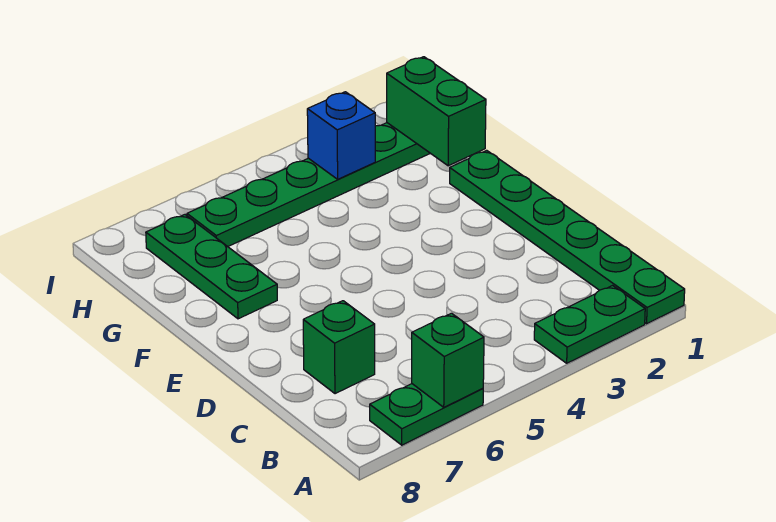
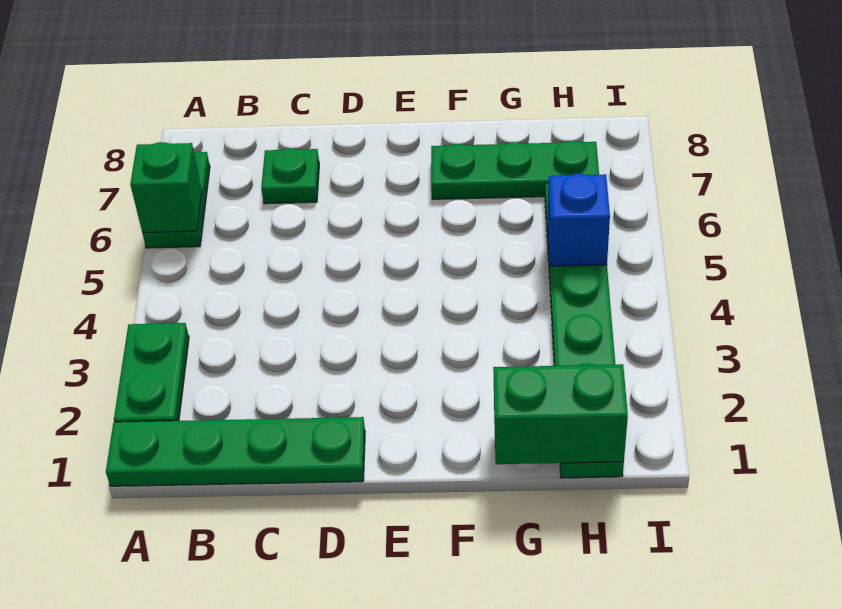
green 1x6 plate [450,150,685,324] -> green 1x4 plate [106,417,365,486]
green 1x1 brick [303,301,375,394] -> green 1x1 plate [261,148,319,204]
blue 1x1 brick [307,92,375,179] -> blue 1x1 brick moved to [548,174,610,266]

